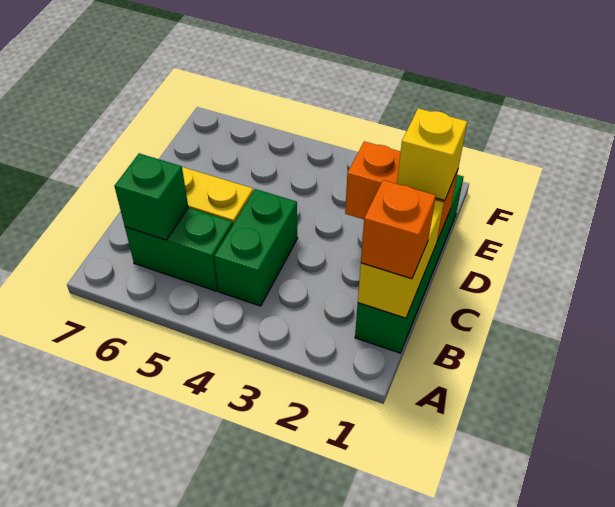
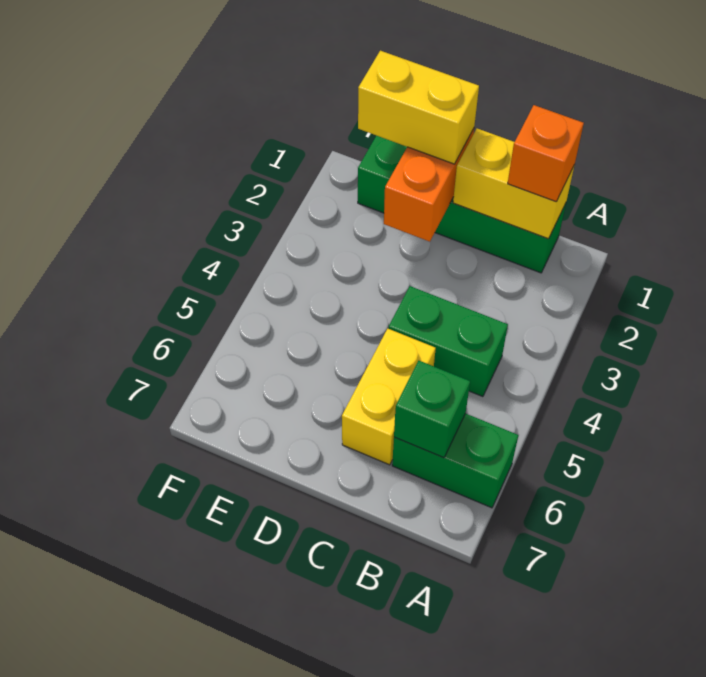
green 1x2 brick [125,208,233,291] -> green 1x2 brick turned to [392,414,518,508]
yellow 1x1 brick [397,108,467,200] -> yellow 1x2 brick [358,51,479,164]

